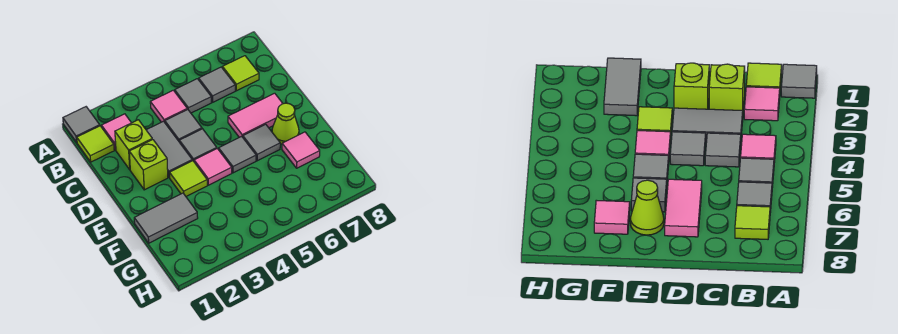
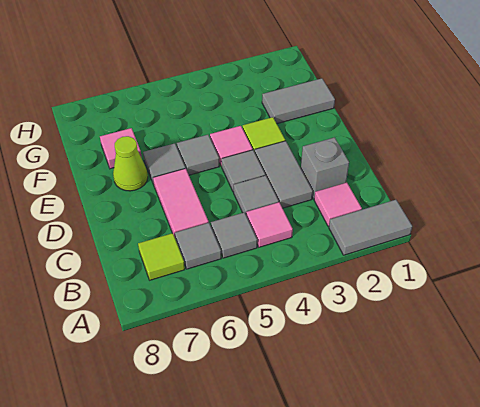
grey 1x1 tile [63,107,100,142] -> grey 1x2 tile [329,200,412,255]
lime 1x1 tile [77,126,114,162] -> none
lime 1x1 brick [115,120,152,170] -> grey 1x1 brick [301,137,349,199]
lime 1x1 brick [129,140,168,190] -> none
pink 1x2 tile [228,93,283,137] -> pink 1x2 tile turned to [153,168,209,237]

